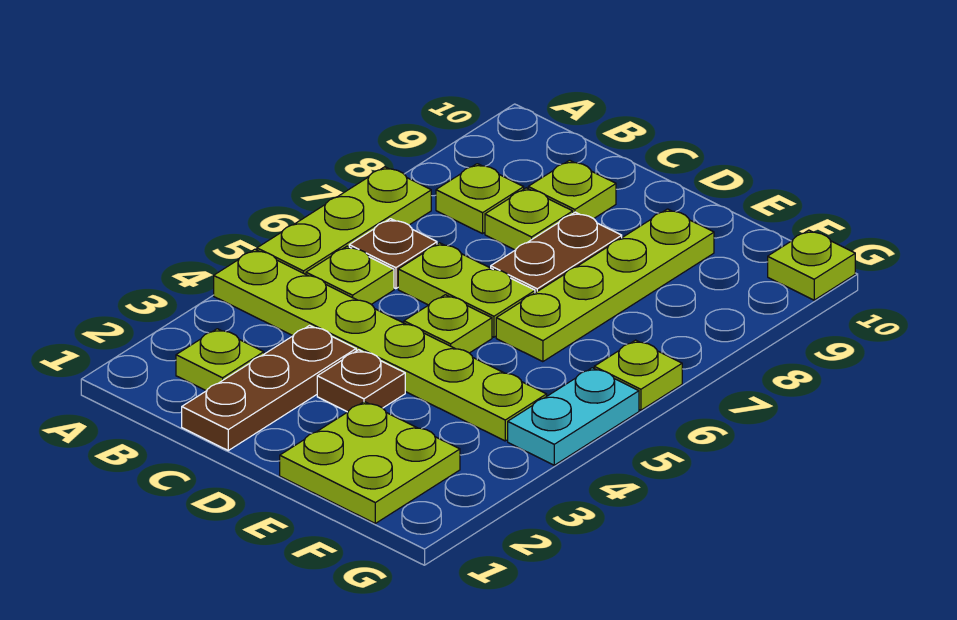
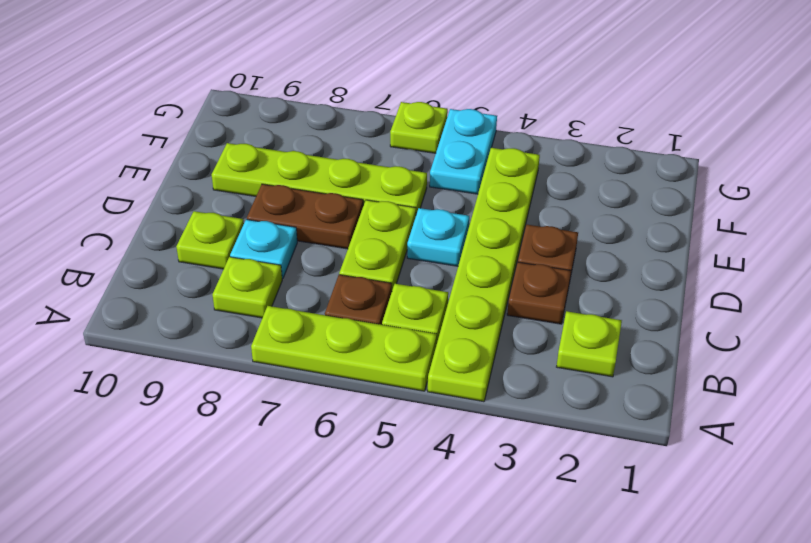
brown 1x3 plate [182,326,356,450] -> brown 1x1 plate [507,262,571,324]
lime 1x1 plate [485,188,573,250] -> cyan 1x1 plate [230,219,297,279]
lime 1x1 plate [404,295,492,353] -> cyan 1x1 plate [407,208,469,266]
lime 2x2 plate [280,402,460,523] -> none
cyan 1x2 plate [508,368,639,465] -> cyan 1x2 plate turned to [430,109,497,194]
lime 1x1 plate [768,230,855,300] -> none

